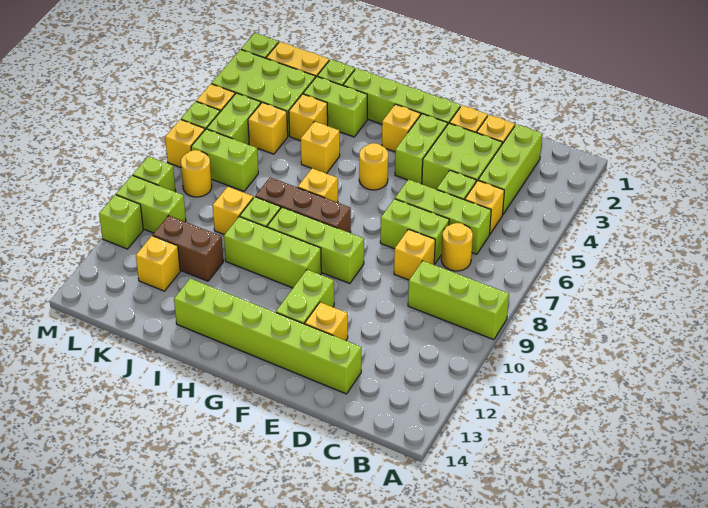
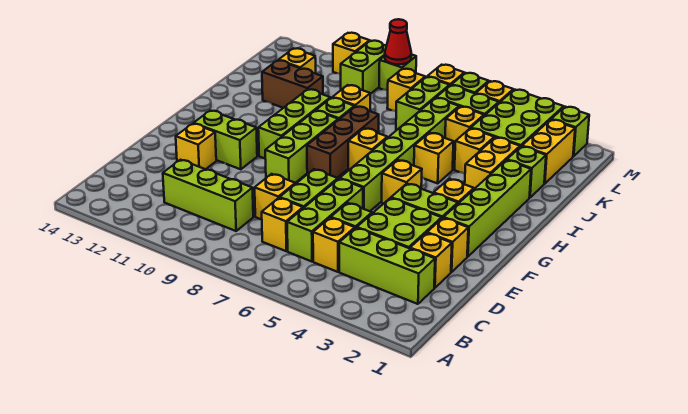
lime 1x3 brick [408,261,509,340] -> lime 1x3 brick turned to [163,160,253,231]
yellow 1x1 round brick [441,223,473,271] -> yellow 1x1 brick [262,198,303,251]
lime 1x6 brick [174,278,361,394] -> lime 1x6 brick moved to [340,98,459,211]
yellow 1x1 round brick [359,143,388,190] -> yellow 1x1 brick [382,160,422,204]
lime 1x2 brick [303,77,367,137] -> yellow 1x2 brick [465,137,520,189]
brown 1x2 brick [153,216,223,281] -> brown 1x2 brick turned to [262,60,323,108]
yellow 1x1 round brick [181,150,212,197] -> yellow 1x1 brick [387,69,425,111]
none -> red 1x1 cone [385,19,411,65]
lime 1x1 brick [99,195,143,249] -> yellow 1x1 brick [333,33,370,74]

